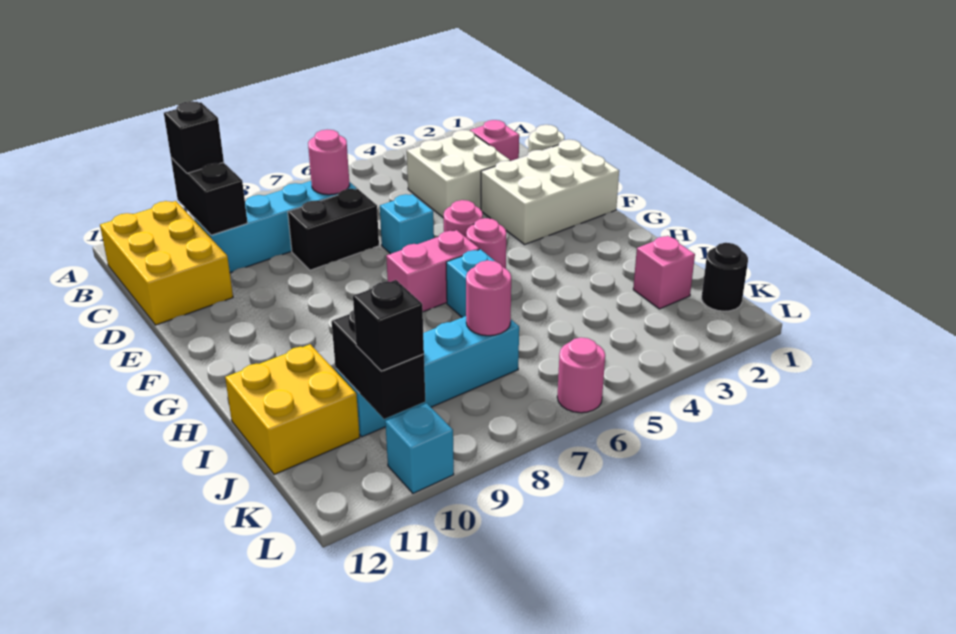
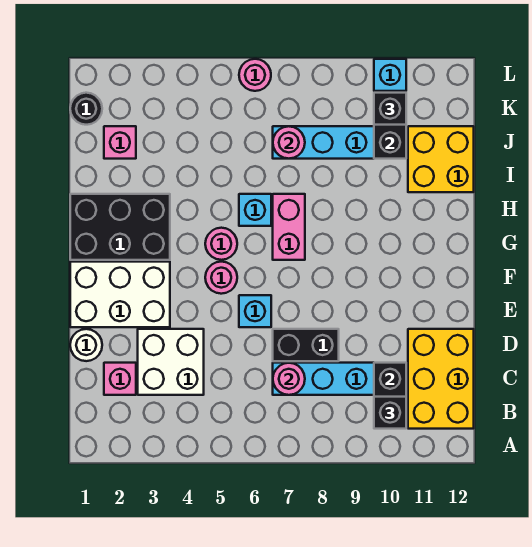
none -> black 2x3 brick [70,194,170,260]
pink 1x2 brick [386,230,479,312] -> pink 1x2 brick turned to [273,194,305,260]

